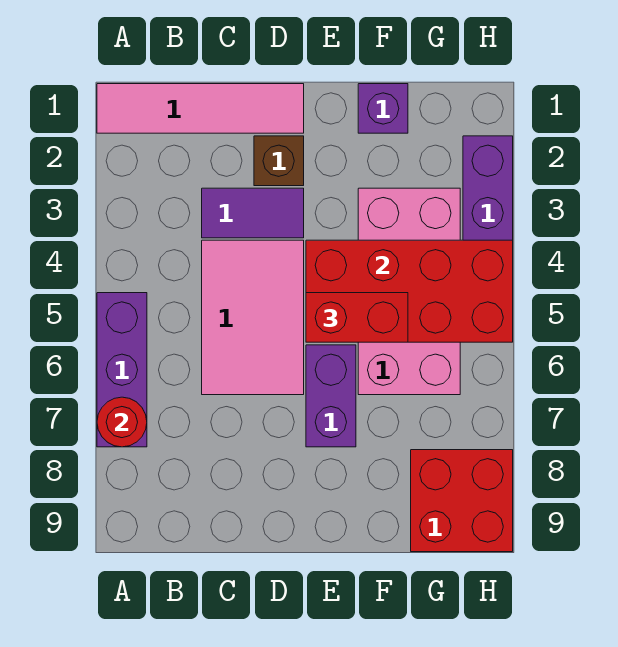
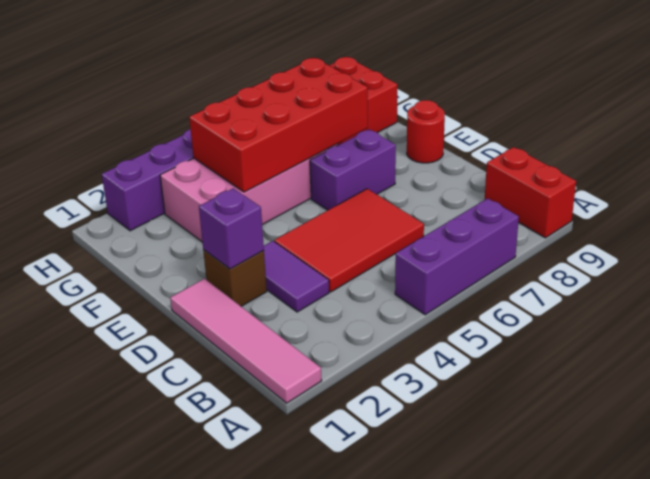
red 1x1 round brick [97,397,147,447] -> red 1x1 round brick moved to [407,100,445,163]
pink 2x3 tile [202,240,304,395] -> red 2x3 tile [275,189,424,292]
red 2x4 brick [306,240,513,342] -> red 2x4 brick turned to [189,58,368,192]
red 1x2 brick [306,293,408,342] -> red 1x2 brick moved to [485,147,576,238]
purple 1x1 brick [358,84,408,133] -> purple 1x1 brick moved to [199,188,264,269]

